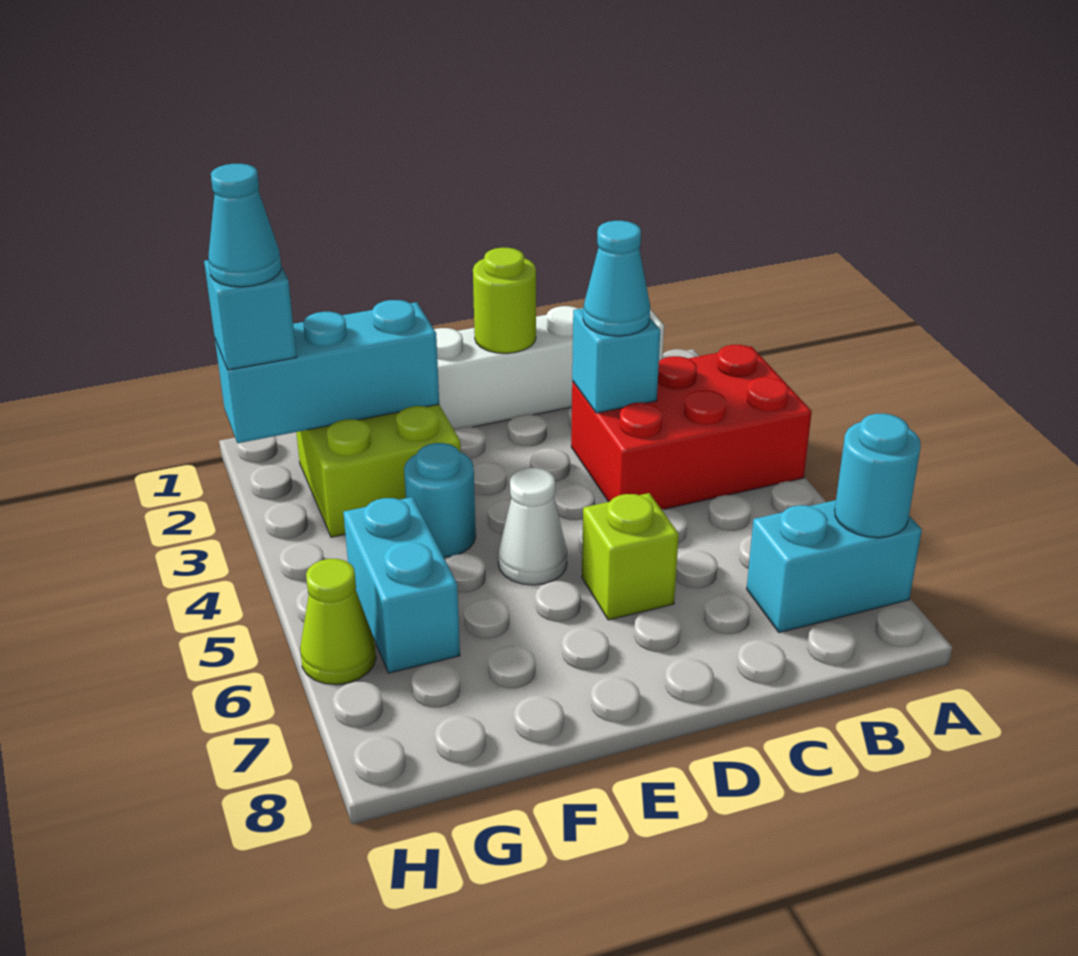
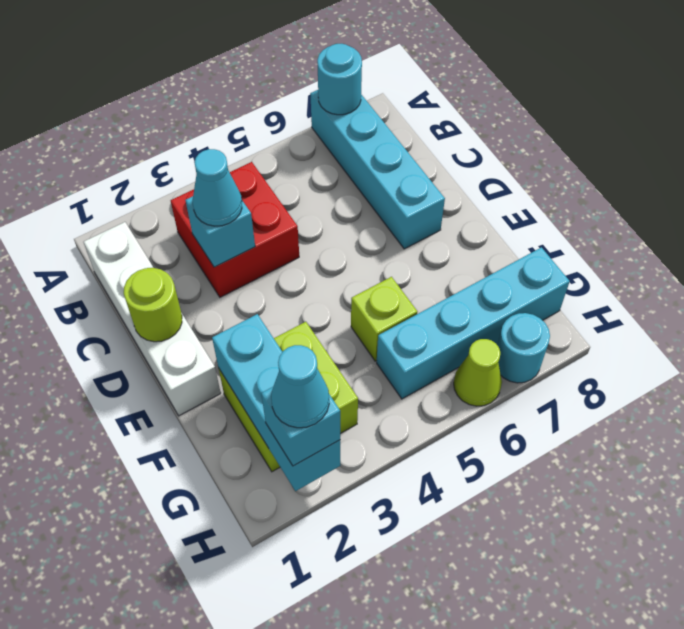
red 2x3 brick [571,345,812,509] -> red 2x2 brick [171,162,299,297]
cyan 1x2 brick [747,500,922,633] -> cyan 1x4 brick [310,90,445,249]
lime 1x1 brick [582,493,679,620] -> lime 1x1 brick moved to [351,277,417,361]
white 1x1 cone [498,468,567,585] -> none
cyan 1x1 round brick [404,443,476,557] -> cyan 1x1 round brick moved to [498,313,550,383]
cyan 1x2 brick [344,497,460,673] -> cyan 1x4 brick [377,247,570,399]

